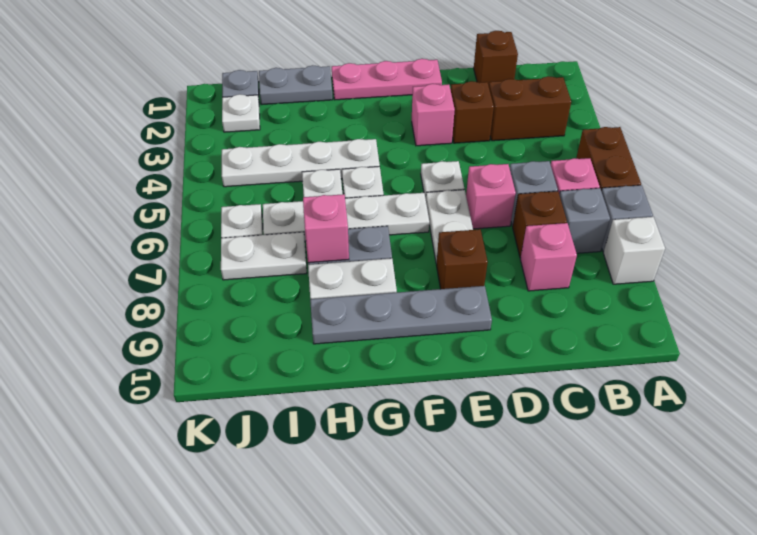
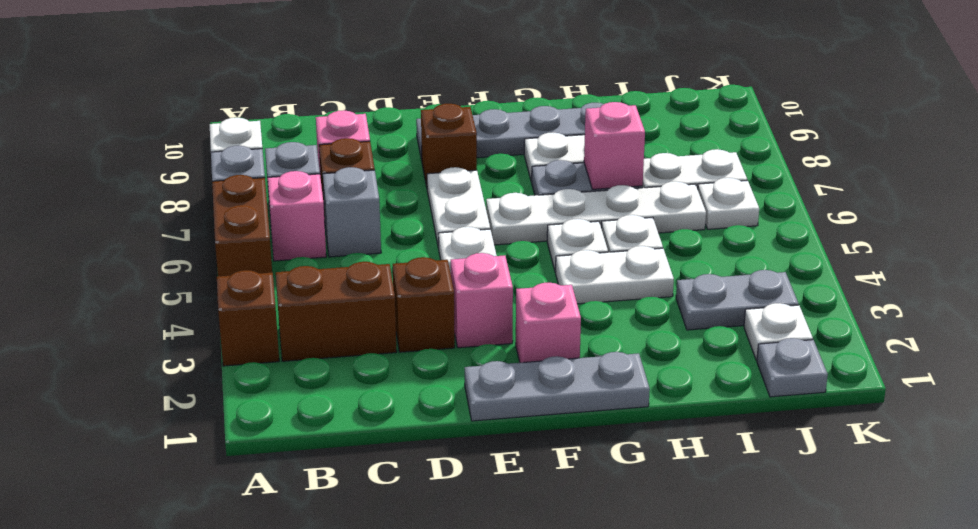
brown 1x1 brick [474,31,518,86] -> brown 1x1 brick moved to [217,270,279,366]
pink 1x1 brick [466,164,516,229] -> pink 1x1 brick moved to [516,283,581,363]
pink 1x3 plate [332,59,442,100] -> grey 1x3 plate [465,352,650,421]
white 1x4 plate [222,139,380,187] -> white 1x2 plate [556,246,674,304]
grey 1x2 plate [259,65,333,105] -> grey 1x2 plate moved to [676,270,799,330]

